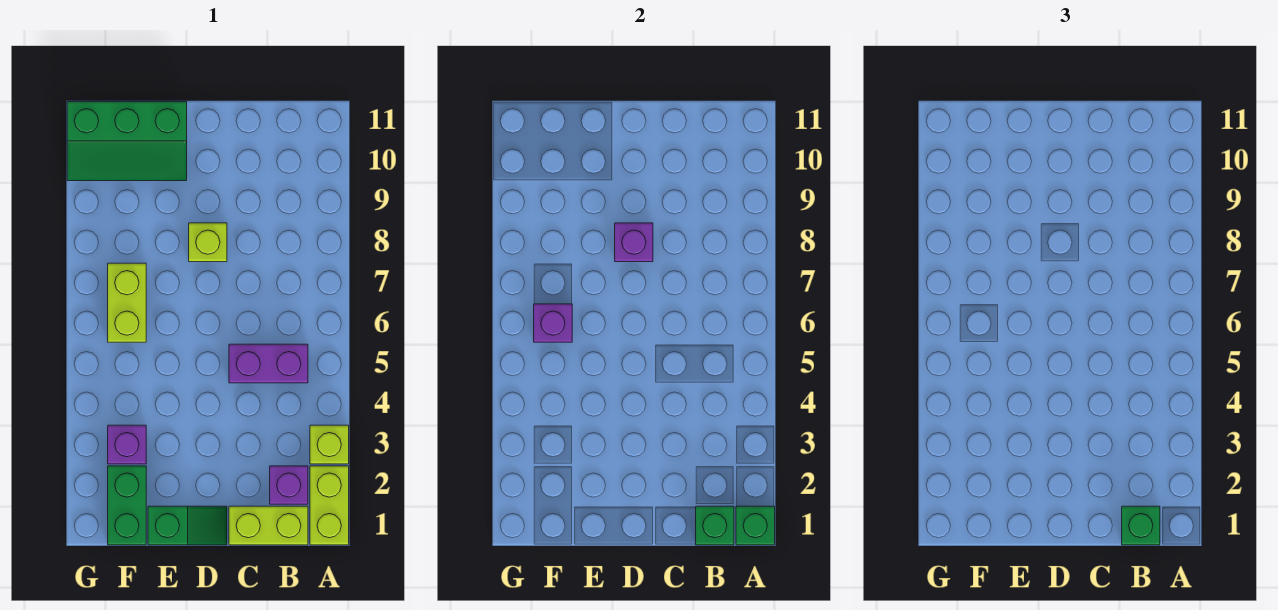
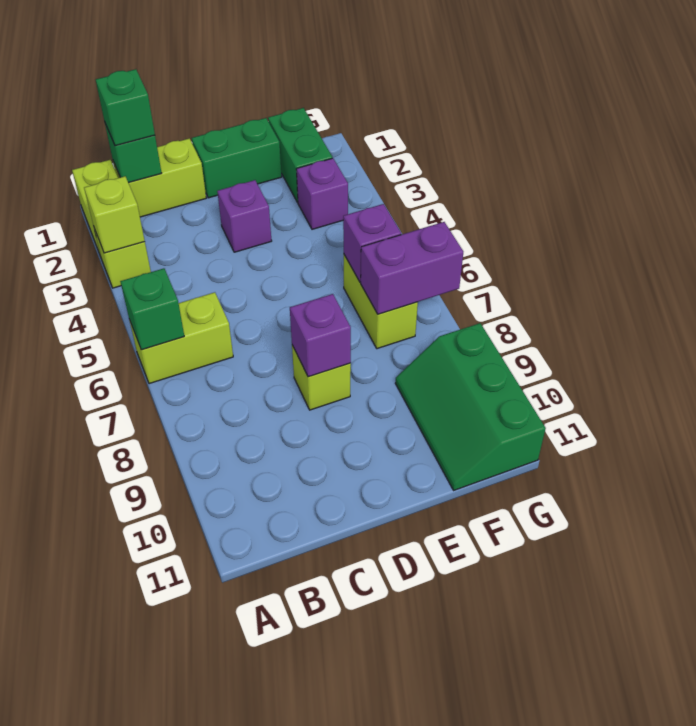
green 1x1 brick [736,506,775,545] -> green 1x1 brick moved to [120,268,184,350]
none -> lime 1x1 brick [84,176,145,253]
none -> lime 1x2 brick [130,292,233,384]
purple 1x1 brick [270,466,308,504] -> purple 1x1 brick moved to [217,180,272,252]
purple 1x2 brick [229,344,308,383] -> purple 1x2 brick moved to [361,222,463,314]
green 1x2 slope [148,506,227,545] -> green 1x2 brick [192,118,282,198]
green 2x3 slope [67,102,187,181] -> green 2x3 slope turned to [395,323,546,490]

